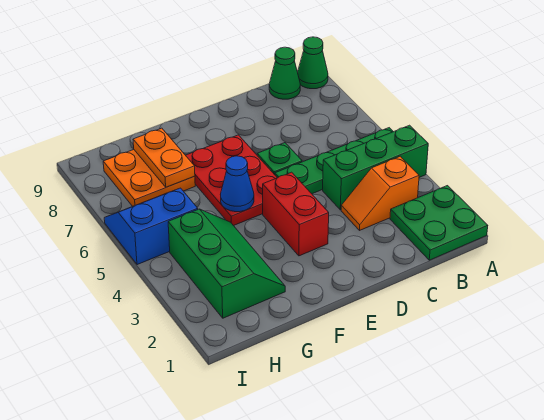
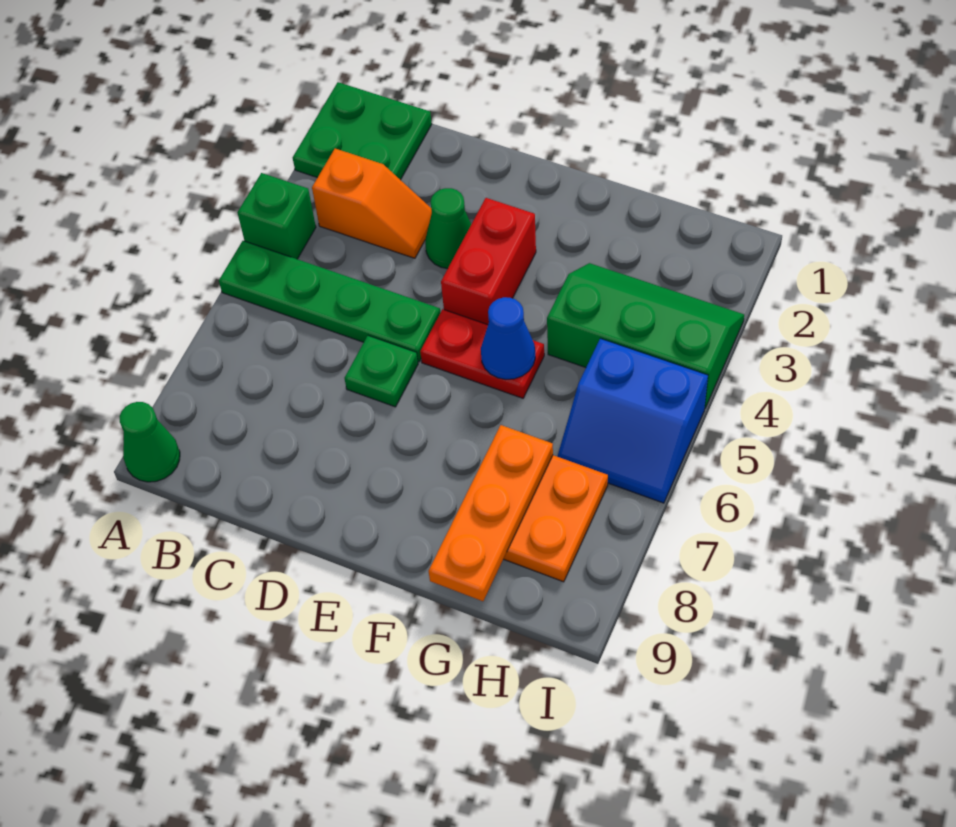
green 1x3 brick [323,125,428,210] -> green 1x1 brick [237,173,316,259]
green 1x1 cone [269,47,300,99] -> green 1x1 cone moved to [425,188,471,269]
red 2x3 plate [186,135,277,226] -> red 1x2 plate [420,309,544,398]
green 2x3 slope [168,209,285,318] -> green 2x3 slope turned to [547,263,744,408]
orange 1x2 plate [133,128,195,187] -> orange 1x3 plate [429,425,553,601]

